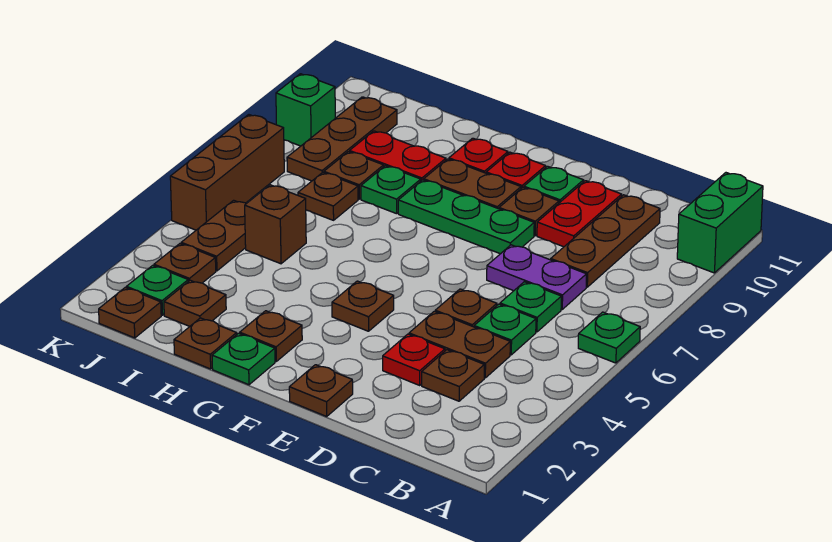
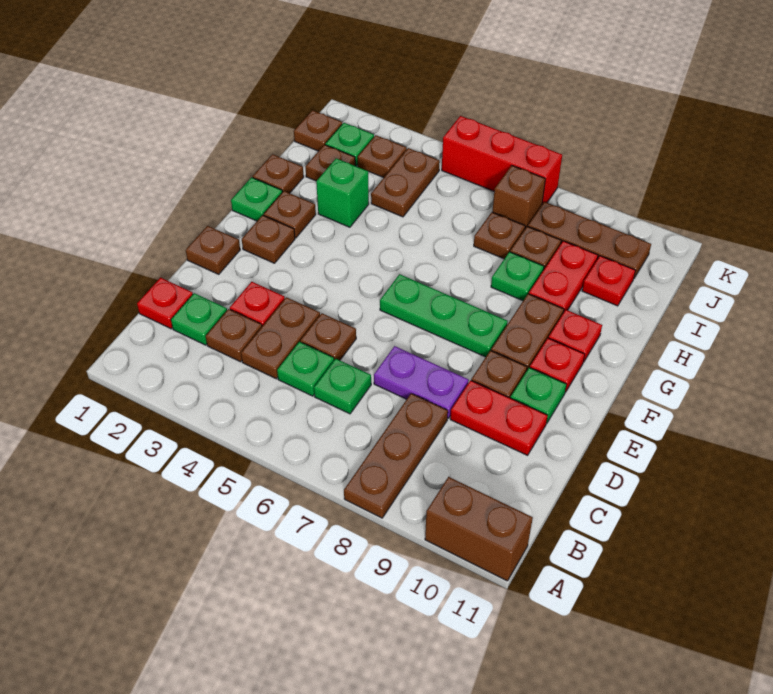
green 1x1 plate [578,312,640,363] -> green 1x1 plate moved to [171,293,227,345]
green 1x2 brick [677,173,763,273] -> brown 1x2 brick [425,477,533,581]
none -> red 1x1 plate [137,278,193,329]
purple 1x2 plate [487,245,586,309] -> purple 1x2 plate turned to [374,346,469,418]
brown 1x3 plate [551,195,660,287] -> brown 1x3 plate turned to [344,394,448,518]
green 1x3 plate [398,180,534,254] -> green 1x3 plate turned to [380,274,508,357]
brown 1x1 plate [332,281,394,331] -> brown 1x1 plate moved to [242,215,295,263]
brown 1x1 brick [245,185,306,264] -> brown 1x1 brick moved to [492,166,545,229]
none -> red 1x1 plate [582,256,635,306]
brown 1x2 plate [181,200,247,271] -> brown 1x2 plate turned to [371,148,440,217]
brown 1x3 brick [170,115,284,230] -> red 1x3 brick [442,116,562,204]
green 1x1 brick [276,74,335,146] -> green 1x1 brick moved to [316,158,369,227]

